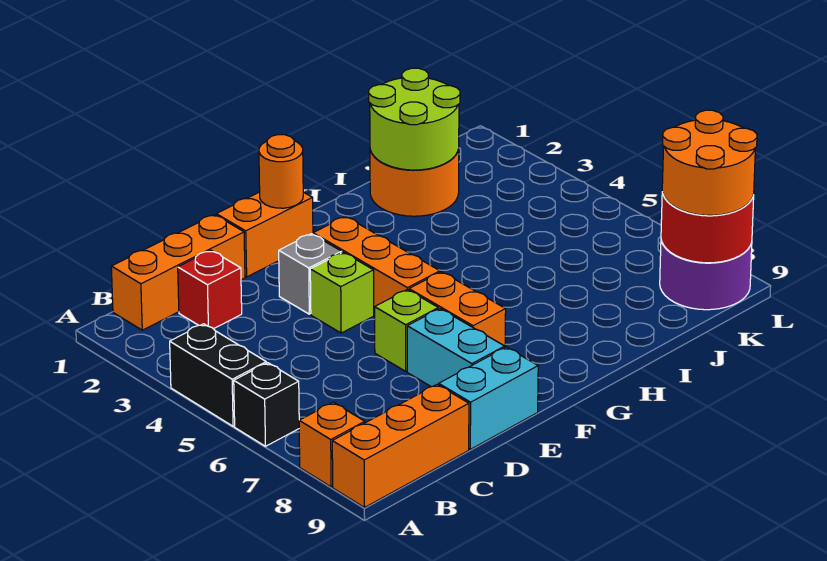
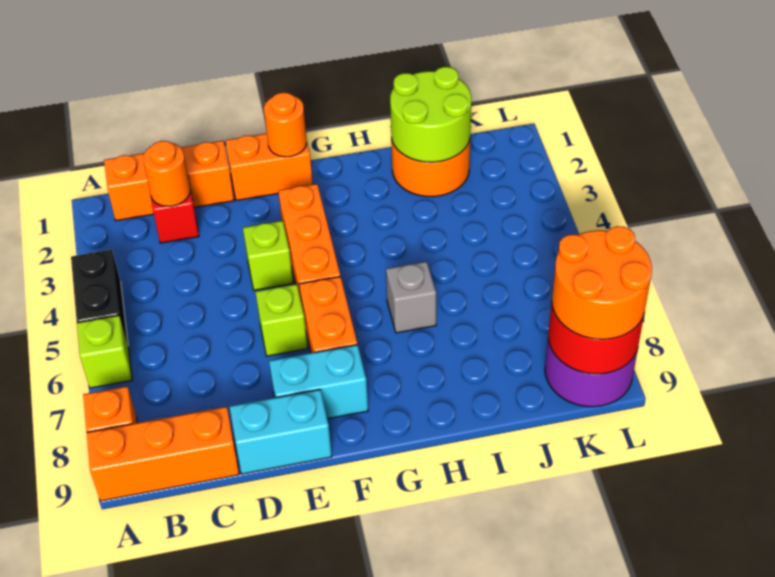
black 1x1 brick [234,363,299,446] -> lime 1x1 brick [77,315,132,388]
none -> orange 1x1 round brick [143,141,190,206]
grey 1x1 brick [279,234,342,314] -> grey 1x1 brick moved to [386,261,436,333]
cyan 1x2 brick [407,309,505,387] -> cyan 1x2 brick turned to [269,345,368,419]

